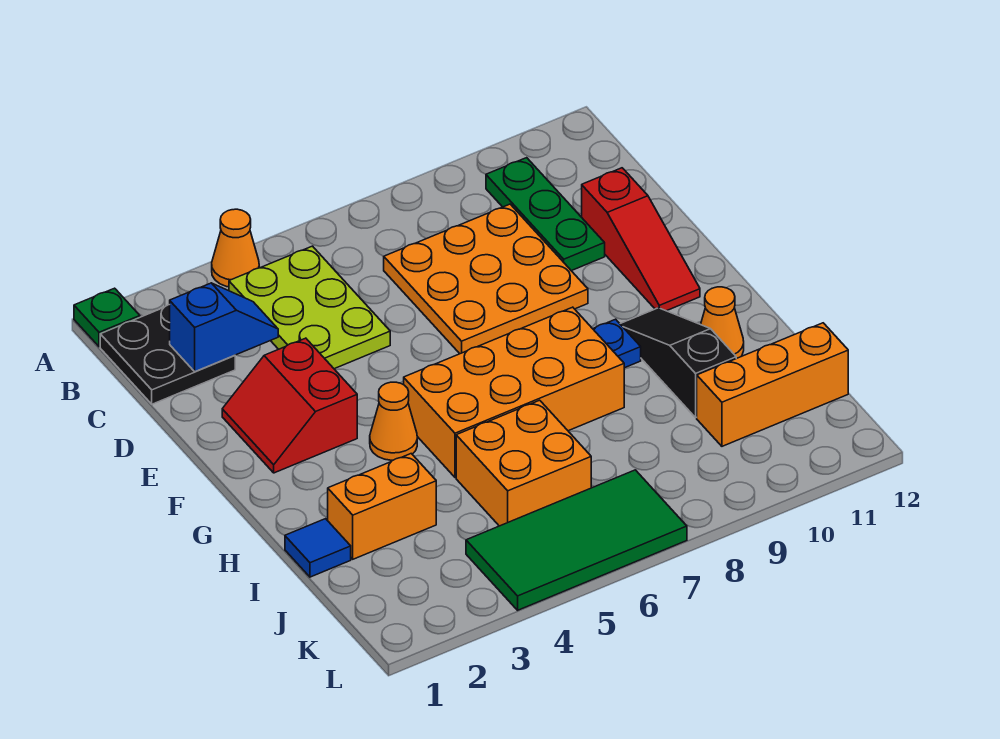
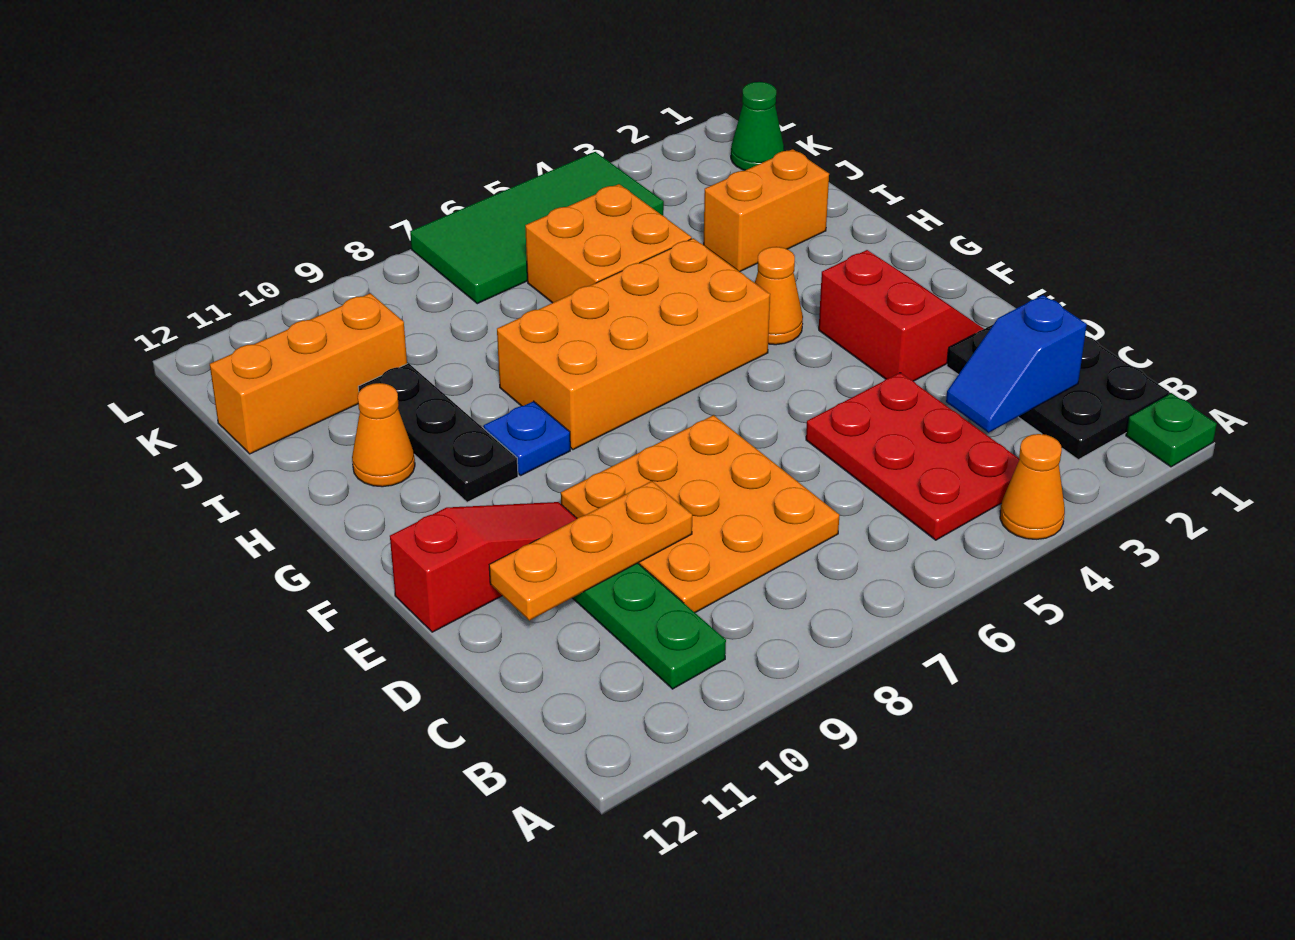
black 2x2 plate [100,305,235,404] -> black 2x3 plate [947,325,1169,460]
lime 2x3 plate [229,246,390,369] -> red 2x3 plate [806,373,1020,540]
none -> orange 1x3 plate [489,481,692,620]
red 1x3 slope [582,168,700,311] -> red 1x3 slope turned to [390,502,577,632]
black 1x3 slope [620,308,736,417] -> black 1x3 plate [358,363,518,502]
blue 1x1 tile [285,519,351,577] -> none
none -> green 1x1 cone [731,82,784,170]

